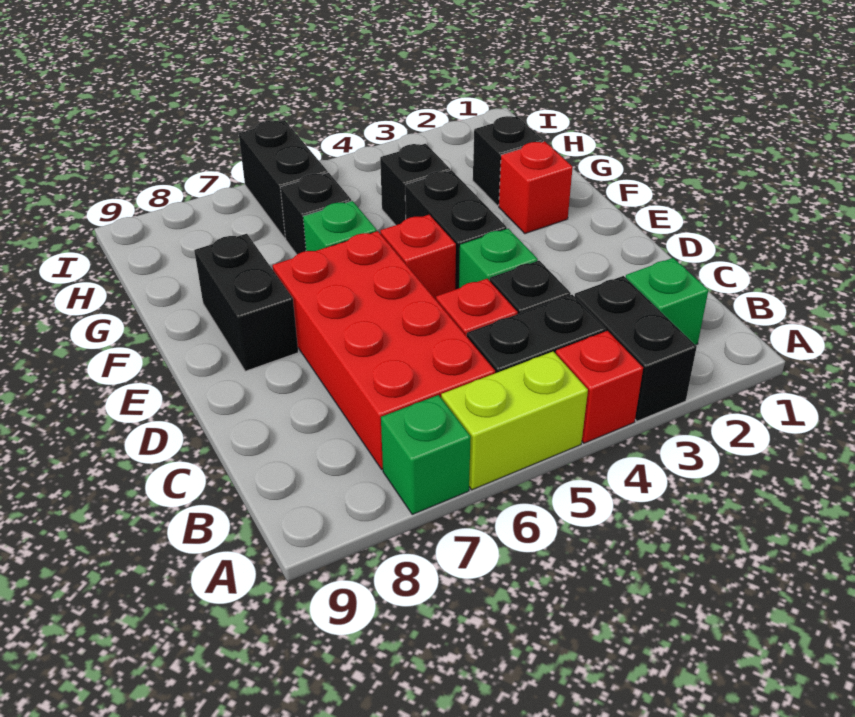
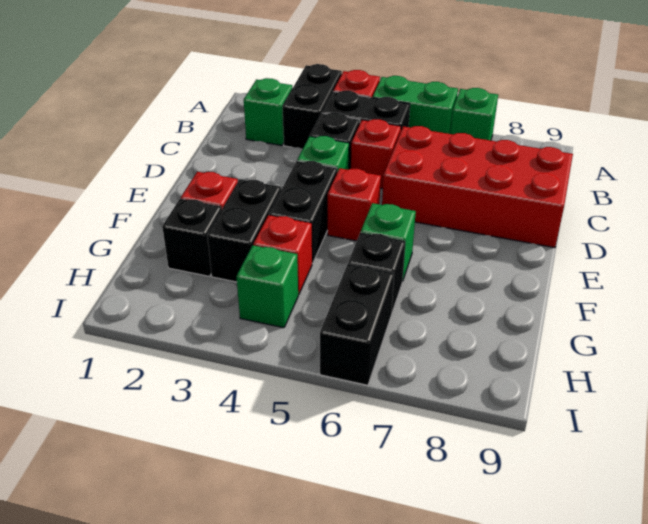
lime 1x2 brick [441,352,588,490] -> green 1x2 brick [373,76,458,134]
red 2x4 brick [273,231,495,469] -> red 2x4 brick turned to [382,126,573,248]
black 1x2 brick [194,234,298,371] -> black 1x2 brick moved to [207,179,281,282]
black 1x1 brick [380,144,450,225] -> red 1x1 brick [253,215,312,295]
none -> green 1x1 brick [236,245,298,328]

